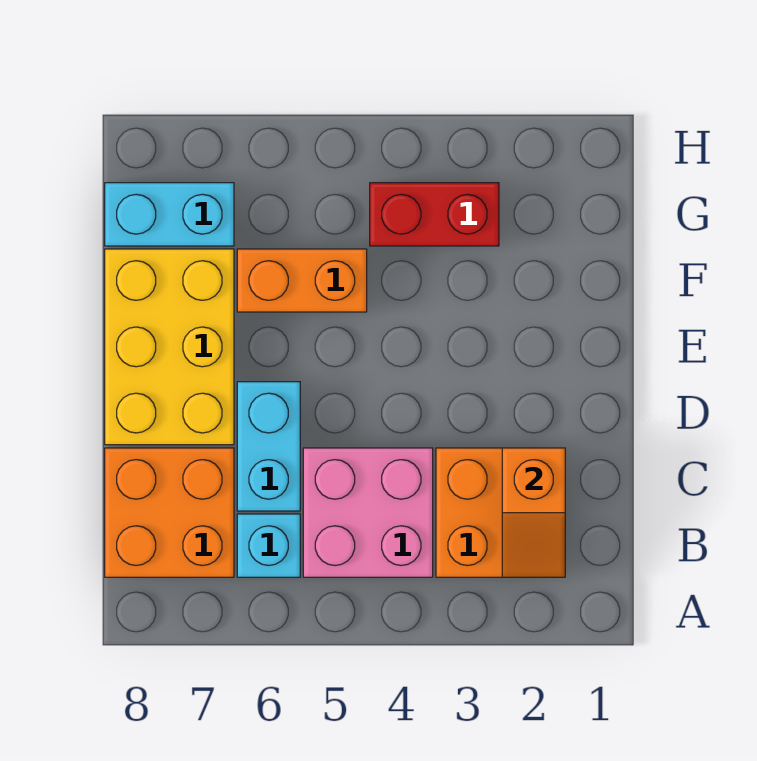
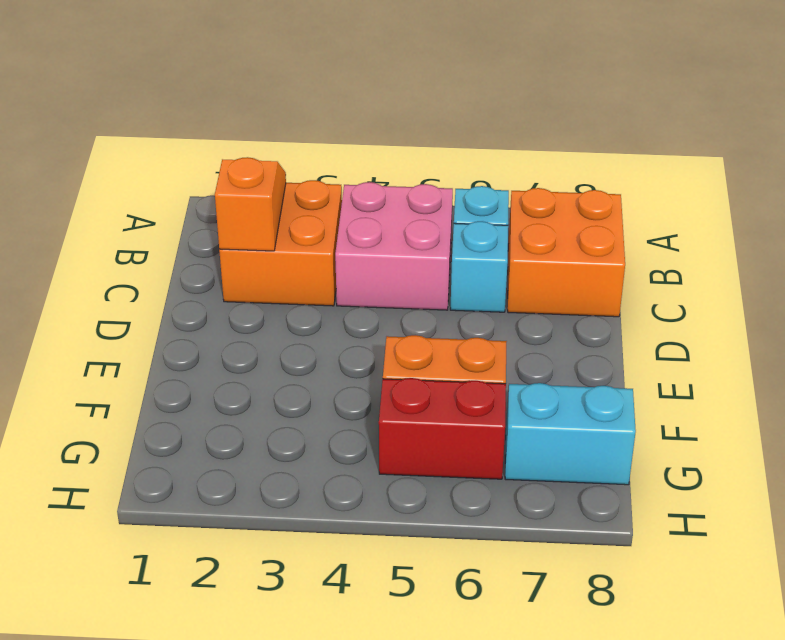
cyan 1x2 brick [237,382,300,511] -> cyan 1x1 brick [450,221,508,312]
yellow 2x3 brick [105,249,234,445] -> none
red 1x2 brick [370,183,499,246] -> red 1x2 brick moved to [379,378,506,479]

